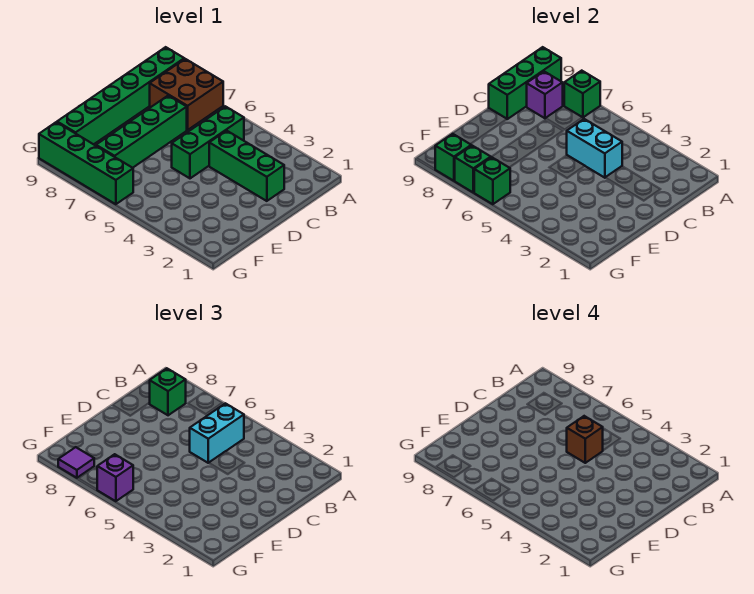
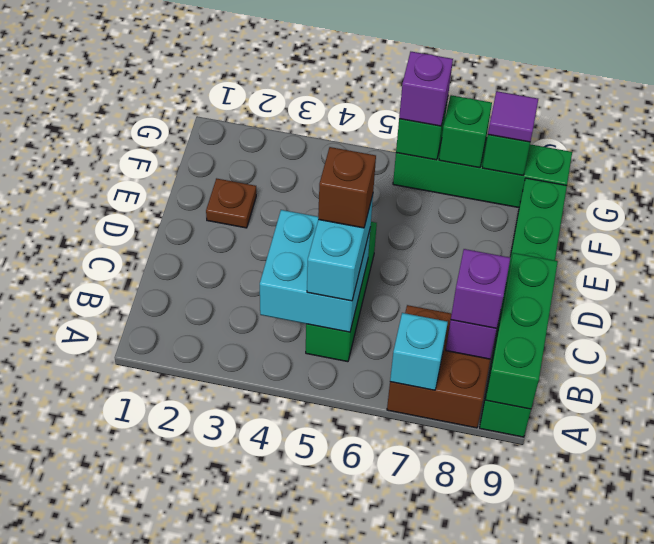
green 1x1 brick [564,71,600,118] -> cyan 1x1 brick [390,313,448,390]
green 1x1 brick [150,368,186,415] -> purple 1x1 brick [451,249,510,329]
green 1x3 brick [209,131,284,201] -> none
cyan 1x2 brick [567,119,622,178] -> cyan 2x2 brick [260,210,370,332]
green 1x4 brick [96,96,187,168] -> none
none -> brown 1x1 plate [206,178,256,228]

